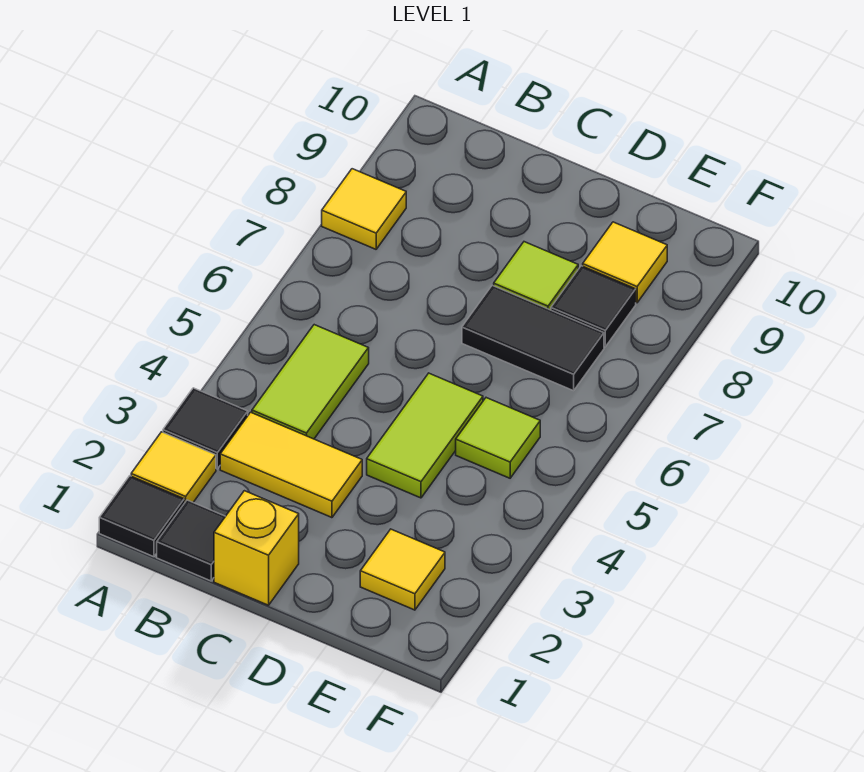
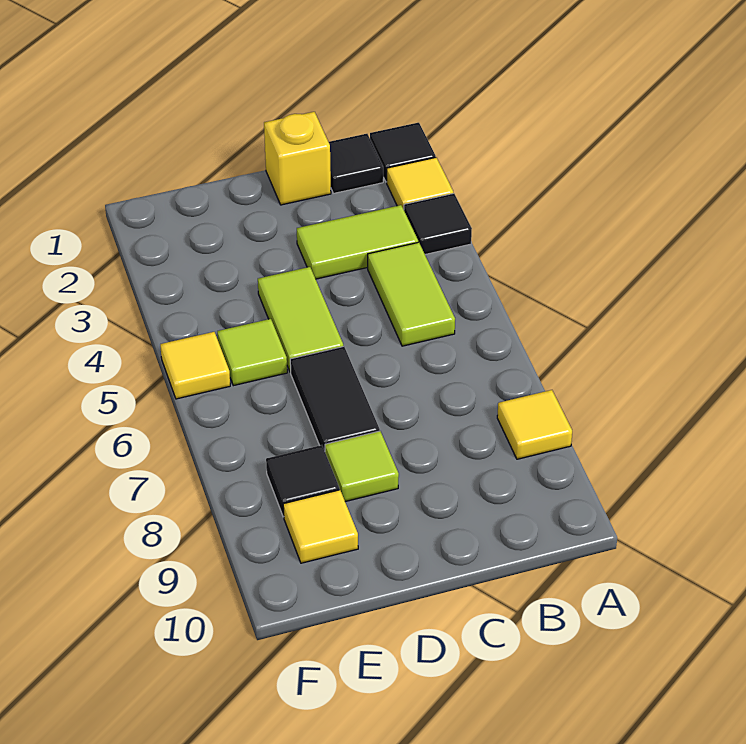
yellow 1x2 tile [220,412,362,518] -> lime 1x2 tile [297,205,418,279]
black 1x2 tile [462,285,604,391] -> black 1x2 tile turned to [290,346,380,451]
yellow 1x1 tile [360,529,445,610] -> yellow 1x1 tile moved to [160,332,230,399]

